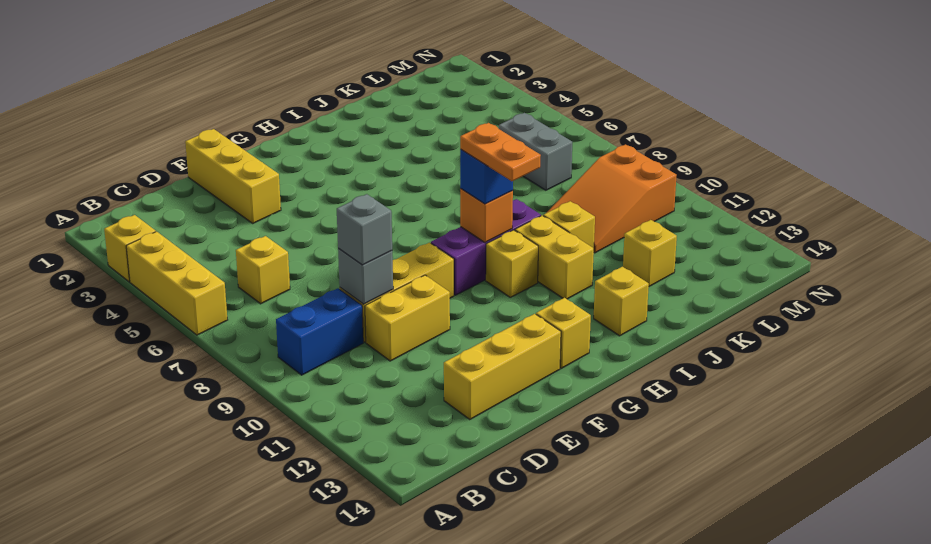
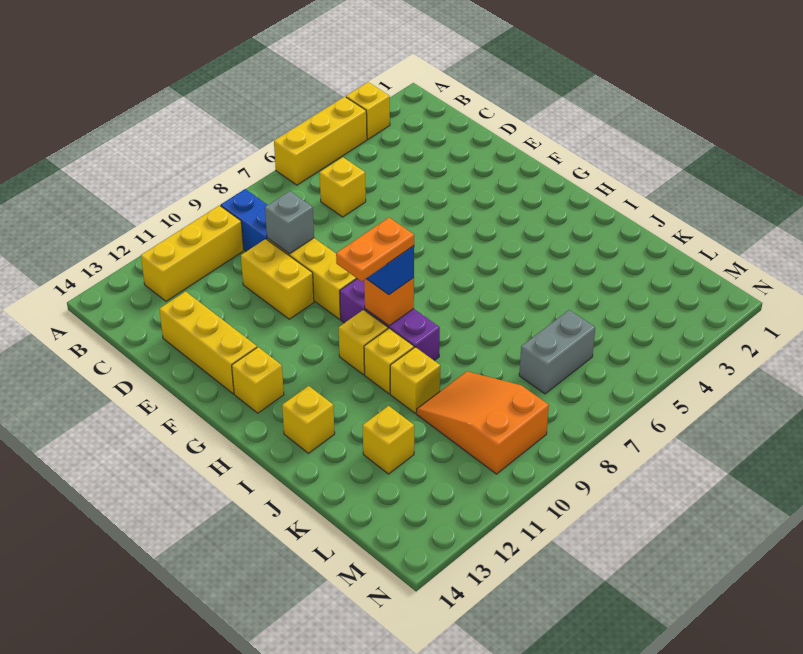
grey 1x1 brick [337,194,392,265] -> none
yellow 1x3 brick [185,129,281,223] -> yellow 1x3 brick moved to [141,205,244,301]
yellow 1x2 brick [515,216,594,299] -> yellow 1x1 brick [364,328,414,394]

